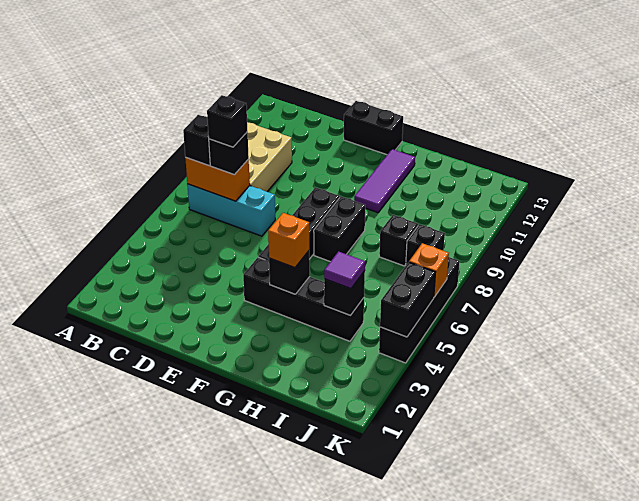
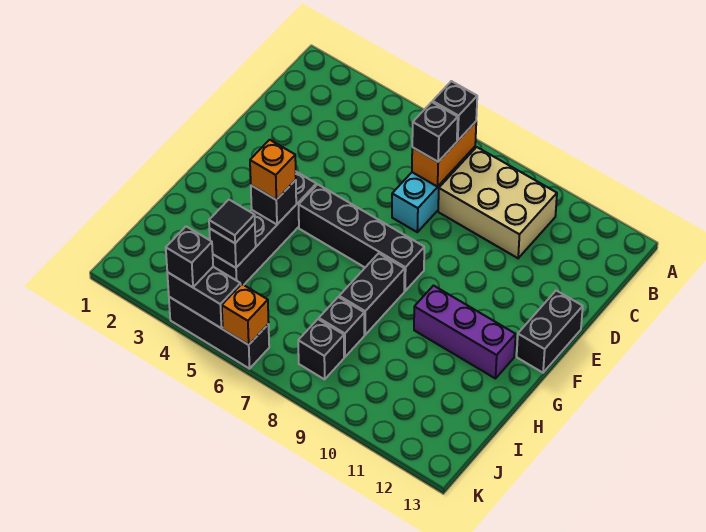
black 1x1 brick [207,95,247,147] -> black 1x1 brick moved to [166,226,213,287]
black 1x2 brick [314,197,365,262] -> black 1x2 brick turned to [339,253,405,335]
purple 1x3 tile [354,149,415,213] -> purple 1x3 brick [414,286,516,379]
purple 1x1 tile [324,251,365,289] -> black 1x1 tile [209,200,255,243]
black 1x4 brick [379,257,460,363] -> black 1x3 brick [169,297,269,369]

